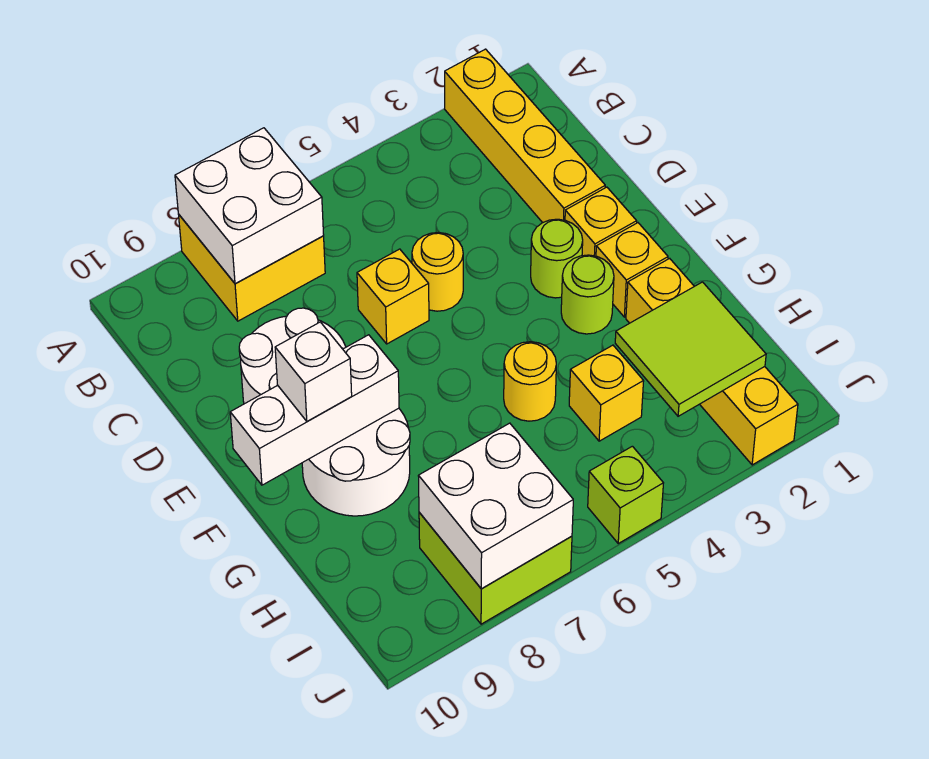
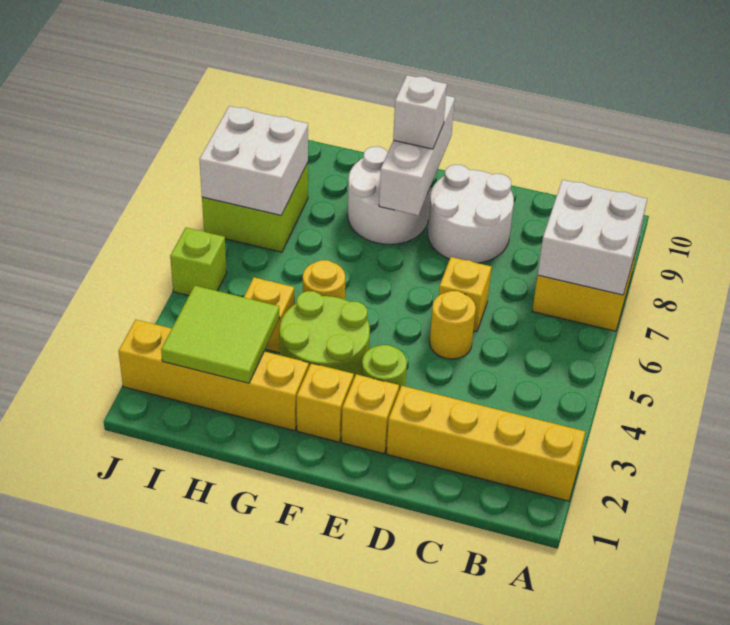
lime 1x1 round brick [561,255,614,334] -> lime 2x2 round brick [280,291,370,378]

